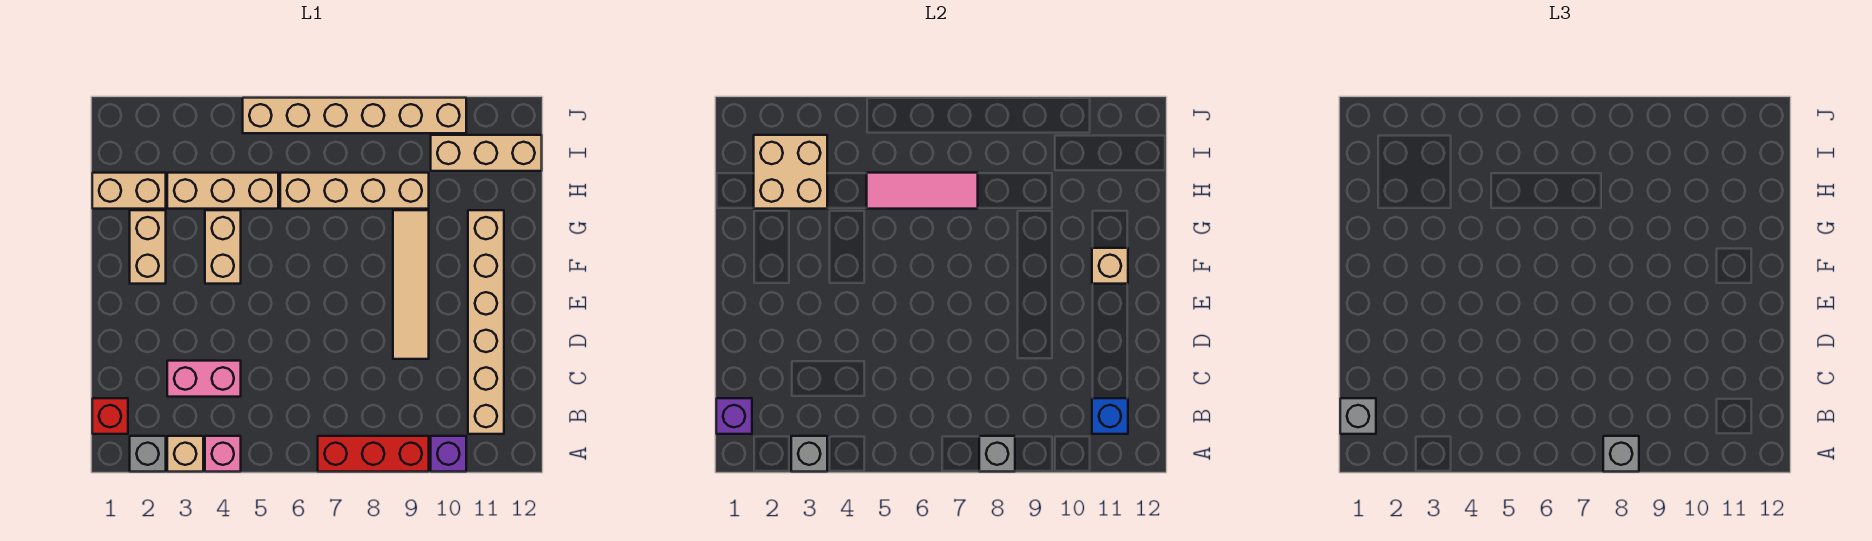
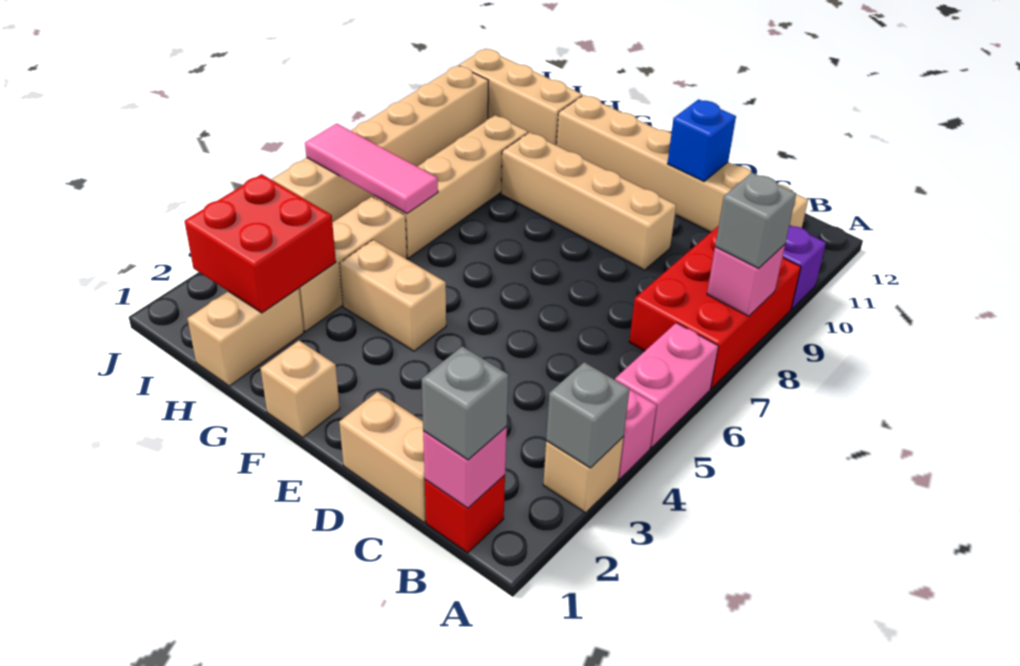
grey 1x1 brick [130,436,166,472] -> none
red 1x3 brick [318,436,429,472] -> red 2x3 brick [629,226,801,389]
grey 1x1 brick [979,436,1015,472] -> pink 1x1 brick [707,245,785,316]
purple 1x1 brick [716,398,752,434] -> pink 1x1 brick [423,426,507,508]
blue 1x1 brick [1092,398,1128,434] -> blue 1x1 brick moved to [667,99,736,181]
pink 1x2 brick [167,361,241,397] -> pink 1x2 brick moved to [615,323,718,448]
tan 1x4 tile [393,210,429,359] -> tan 1x4 brick [501,132,676,270]
tan 1x2 brick [130,210,166,284] -> tan 1x2 brick moved to [339,392,426,522]
tan 1x1 brick [1092,248,1128,284] -> tan 1x1 brick moved to [261,341,340,437]
tan 2x2 brick [754,135,827,209] -> red 2x2 brick [185,174,336,313]
pink 1x3 tile [867,173,978,209] -> pink 1x3 tile turned to [305,124,438,214]
tan 1x3 brick [431,135,542,171] -> tan 1x3 brick turned to [459,49,582,145]

